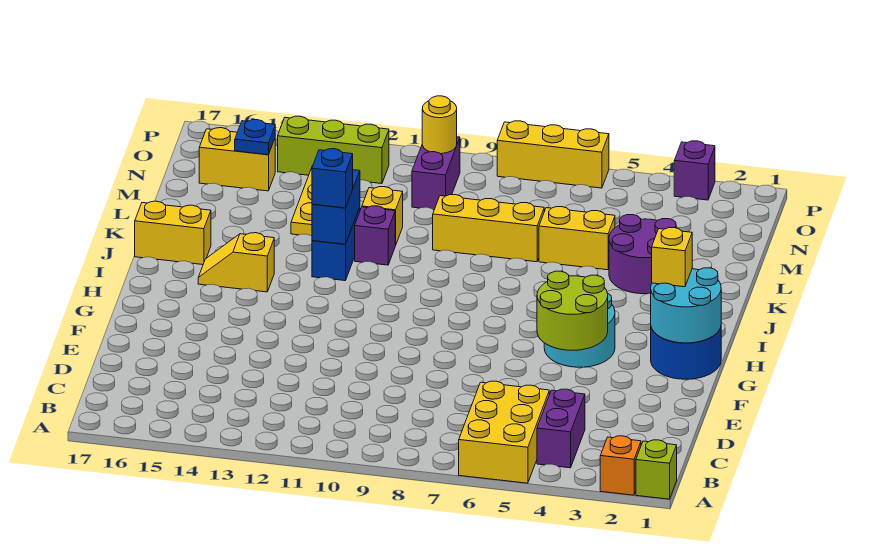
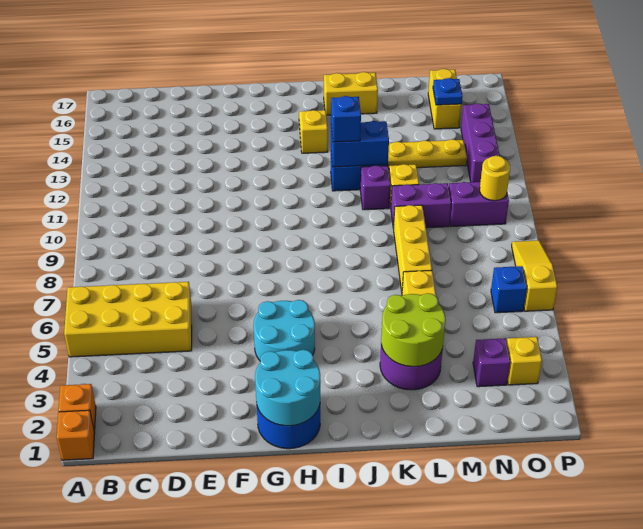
lime 1x1 brick [636,440,677,499] -> orange 1x1 brick [57,410,95,460]
yellow 2x3 brick [459,381,549,483] -> yellow 2x4 brick [64,282,192,357]
purple 1x2 brick [537,389,585,468] -> purple 1x2 brick moved to [391,183,451,229]
lime 2x2 round brick [537,271,608,350] -> lime 2x2 round brick moved to [381,293,446,367]
yellow 1x1 brick [652,228,692,287] -> yellow 1x1 brick moved to [507,337,542,385]
yellow 1x2 brick [135,201,211,265] -> yellow 1x2 brick turned to [324,72,378,115]
none -> blue 1x1 brick [491,266,527,313]
lime 1x3 brick [278,116,389,184] -> purple 1x3 brick [461,103,500,182]
purple 1x1 brick [674,141,715,200] -> purple 1x1 brick moved to [473,338,510,387]
yellow 1x3 brick [497,121,609,188] -> yellow 1x3 slope [512,240,557,311]

